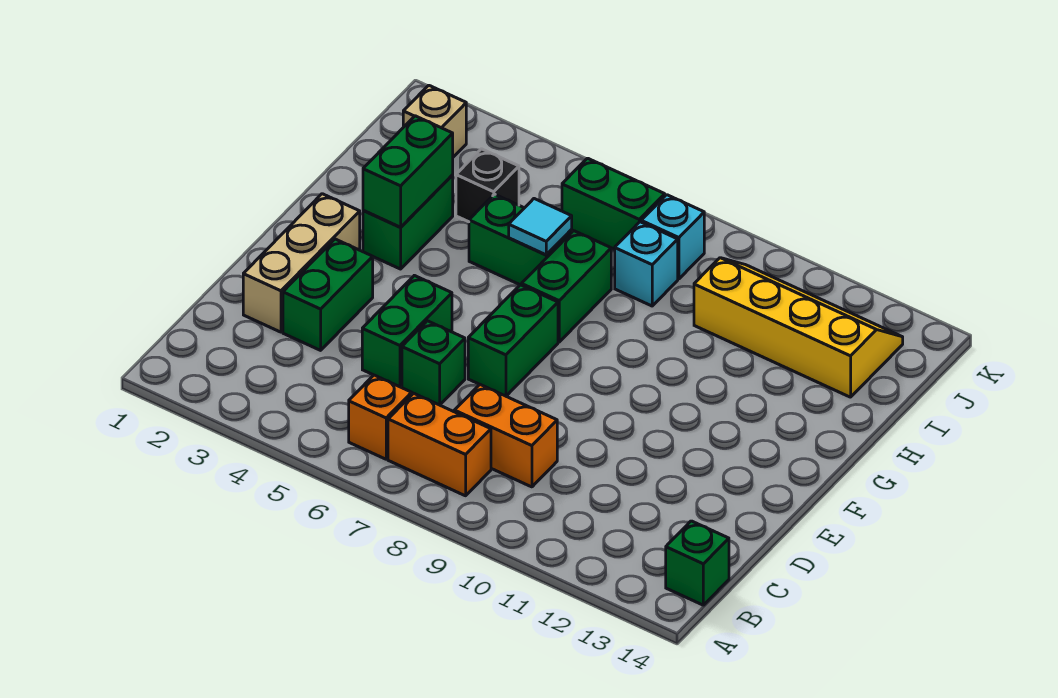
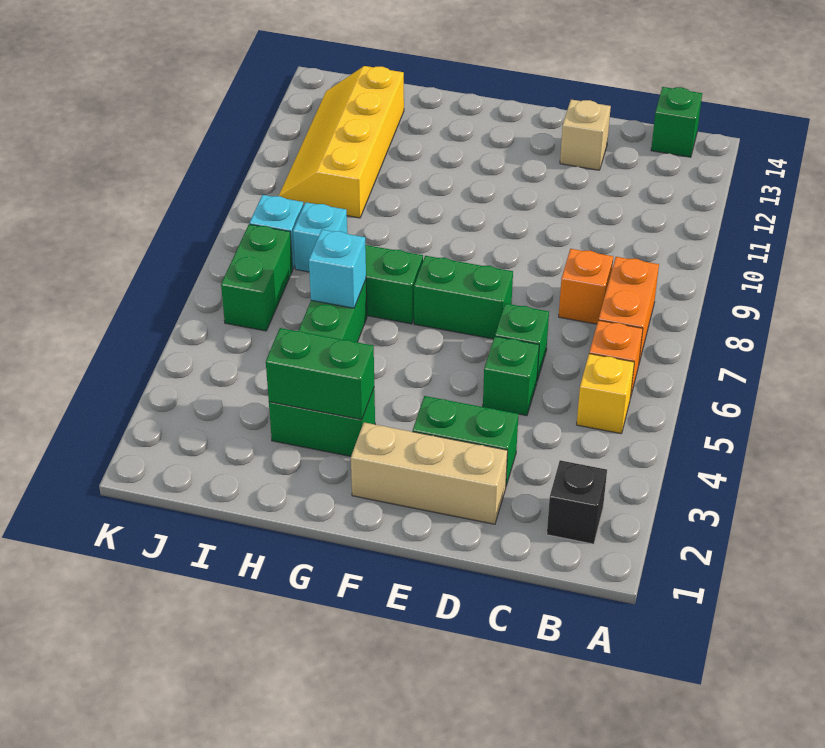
none -> yellow 1x1 brick [577,354,634,434]
orange 1x2 brick [454,385,557,487] -> orange 1x1 brick [559,249,613,324]
green 1x2 brick [362,275,452,387] -> green 1x1 brick [483,336,539,416]
cyan 1x1 tile [509,199,572,255] -> cyan 1x1 brick [309,230,366,308]
black 1x1 brick [456,149,519,222] -> black 1x1 brick moved to [547,460,607,544]
tan 1x1 brick [403,85,466,157] -> tan 1x1 brick moved to [560,100,611,170]

